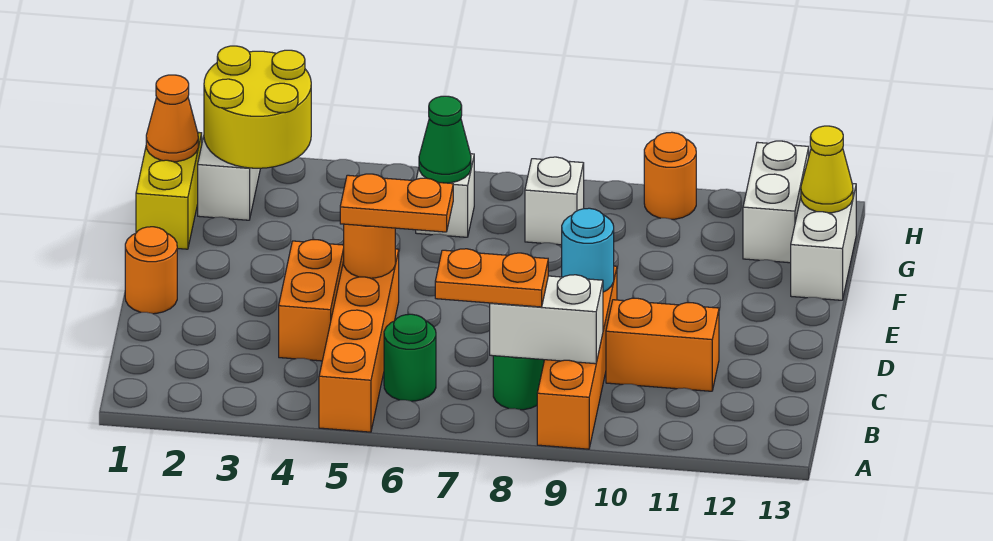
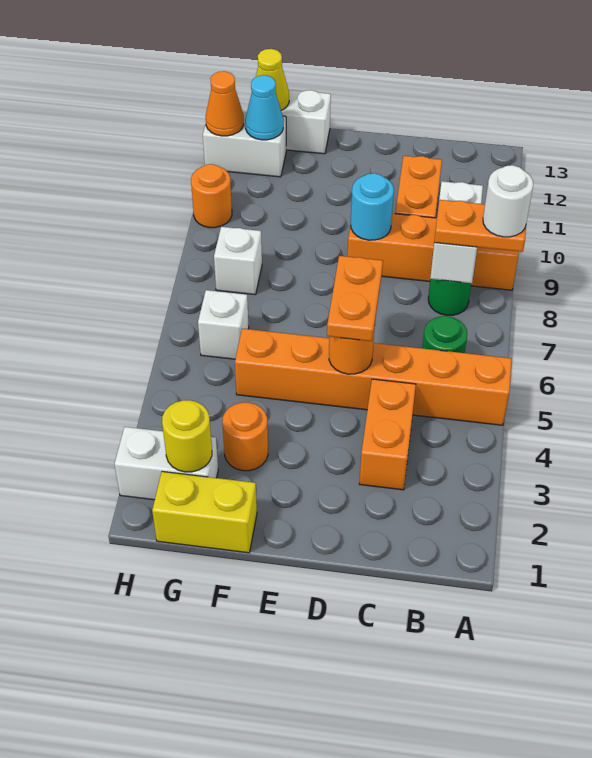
orange 1x4 brick [319,249,399,432] -> orange 1x6 brick [235,329,512,425]
none -> white 1x1 round brick [483,165,533,237]
orange 1x2 plate [435,249,548,307] -> orange 1x2 plate turned to [434,200,526,252]
orange 1x2 brick [279,240,344,361] -> orange 1x2 brick turned to [359,379,416,490]
orange 1x1 round brick [125,227,177,314] -> orange 1x1 round brick moved to [222,402,268,471]
orange 1x1 cone [146,75,198,162] -> orange 1x1 cone moved to [206,71,244,136]
yellow 2x2 round brick [204,46,311,168] -> yellow 1x1 round brick [162,400,212,472]
green 1x1 cone [419,96,471,183] -> none
none -> cyan 1x1 cone [245,75,283,140]

